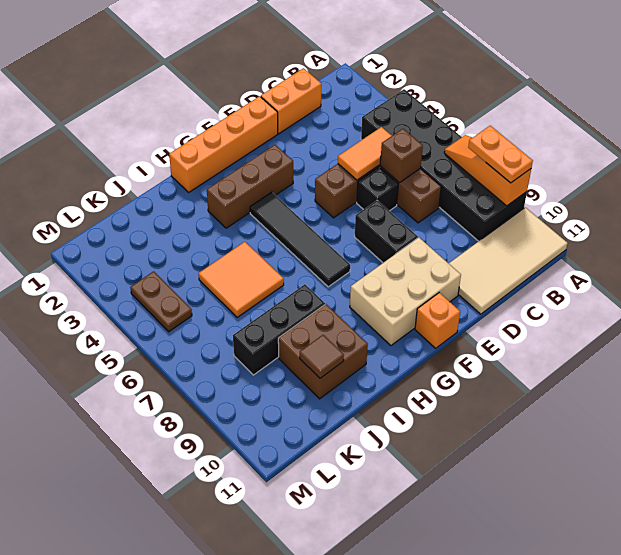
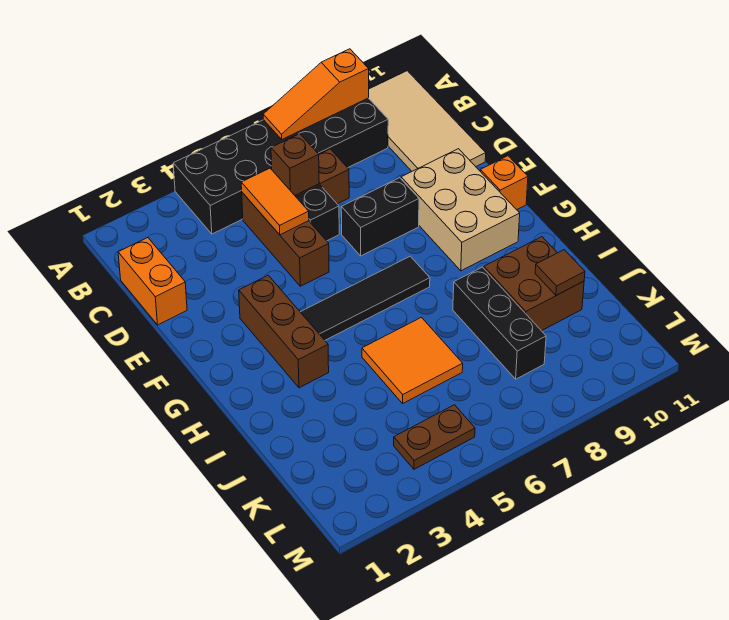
orange 1x2 plate [468,126,533,183] -> none
orange 1x4 brick [169,96,278,192] -> none

